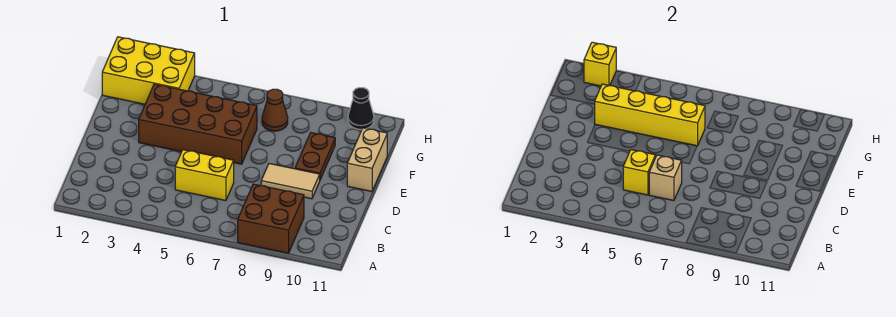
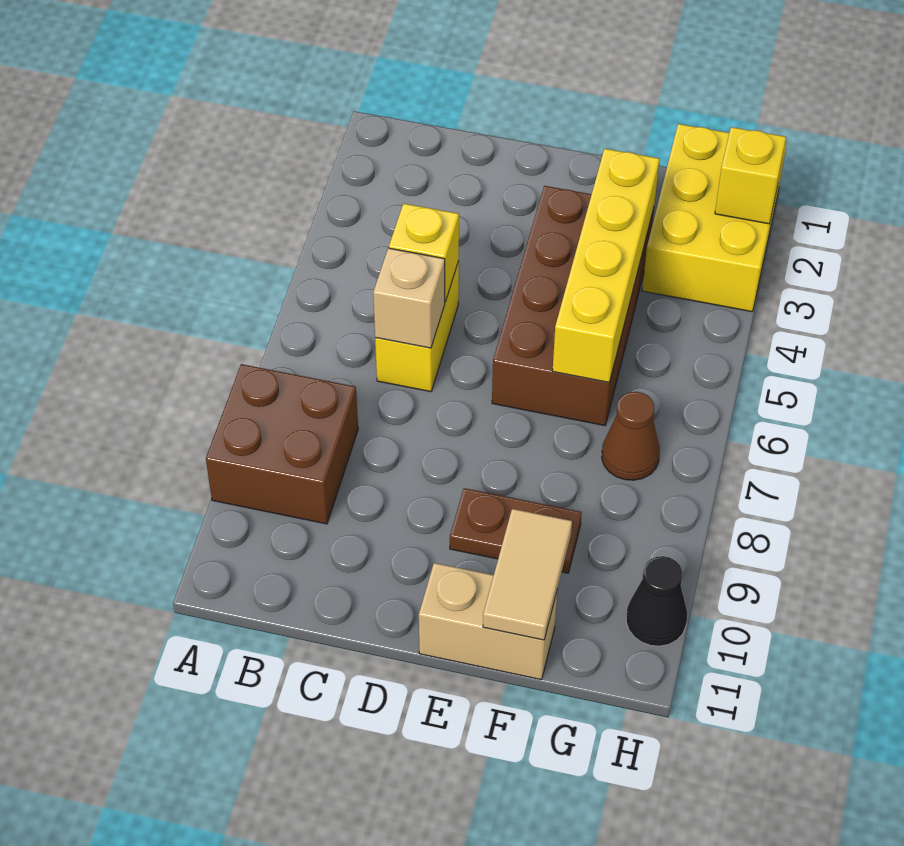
tan 1x2 tile [261,164,320,199] -> tan 1x2 tile moved to [483,509,572,640]

